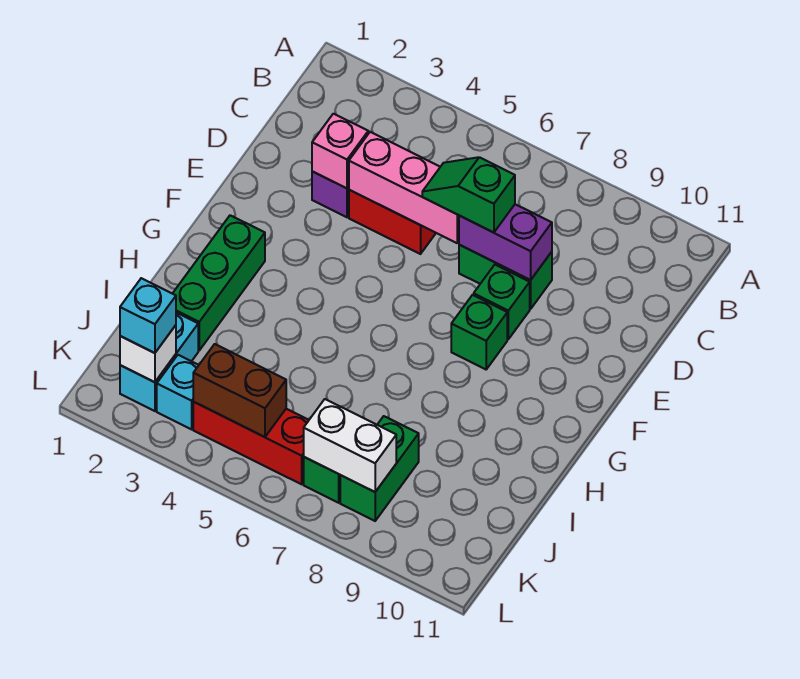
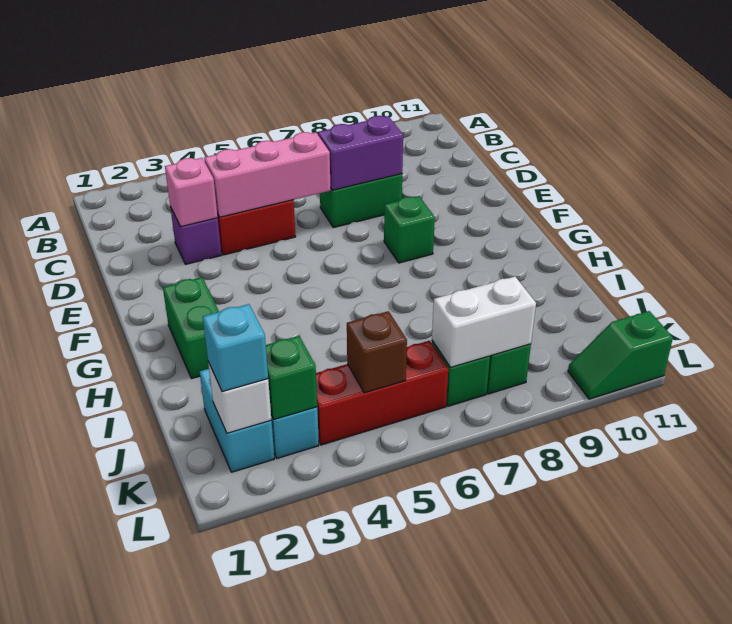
green 1x2 slope [422,157,515,233] -> green 1x2 slope moved to [568,311,673,399]
green 1x1 brick [474,265,530,339] -> green 1x1 brick moved to [266,336,317,419]
green 1x3 brick [172,215,265,350] -> green 1x2 brick [163,277,219,379]
brown 1x2 brick [193,344,286,437] -> brown 1x1 brick [347,311,407,393]

